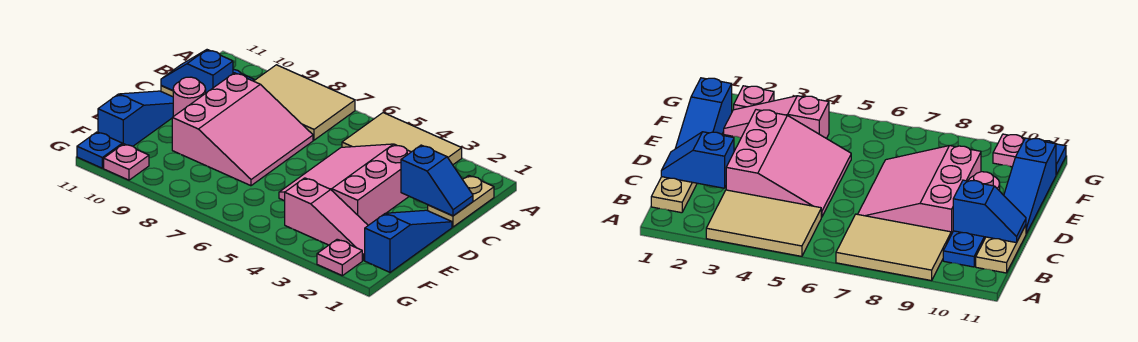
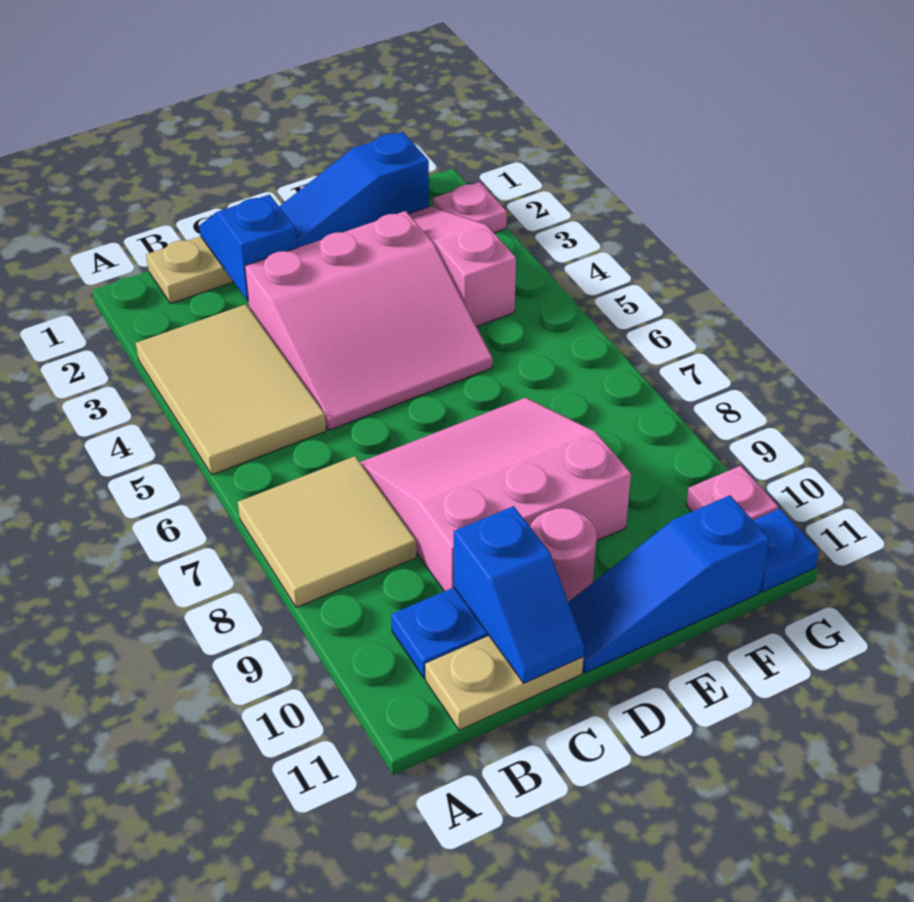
tan 2x3 tile [254,65,355,140] -> tan 2x2 tile [238,456,416,608]

